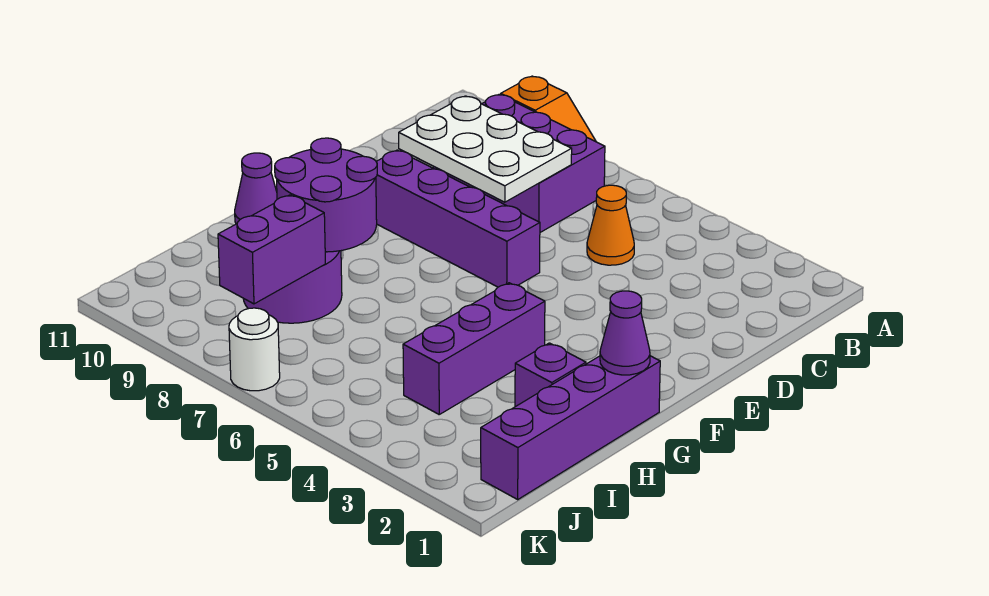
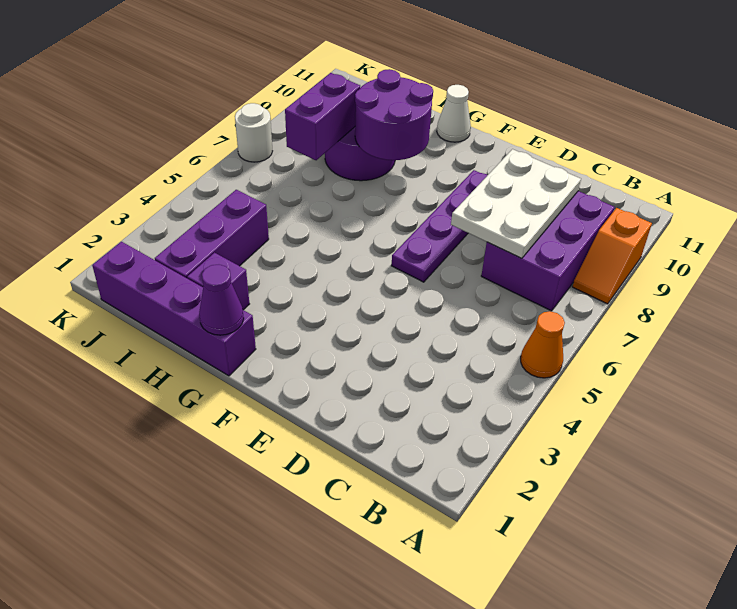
orange 1x1 cone [587,185,634,265] -> orange 1x1 cone moved to [521,311,565,378]
purple 1x4 brick [376,150,540,287] -> purple 1x4 plate [392,170,487,282]
purple 1x3 brick [403,283,545,414] -> purple 1x3 brick turned to [155,190,269,278]
purple 1x1 cone [235,153,277,224] -> white 1x1 cone [437,85,471,142]
purple 1x2 brick [218,195,325,304] -> purple 1x2 brick turned to [285,73,360,160]

